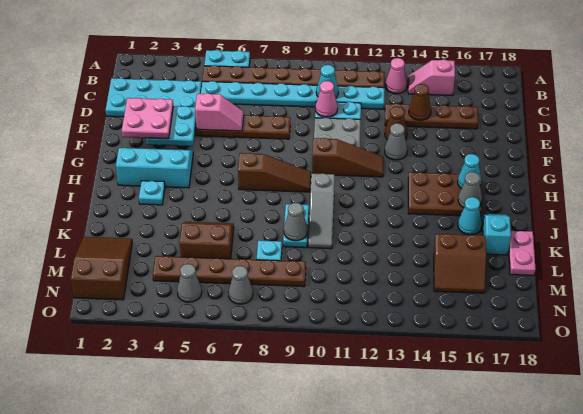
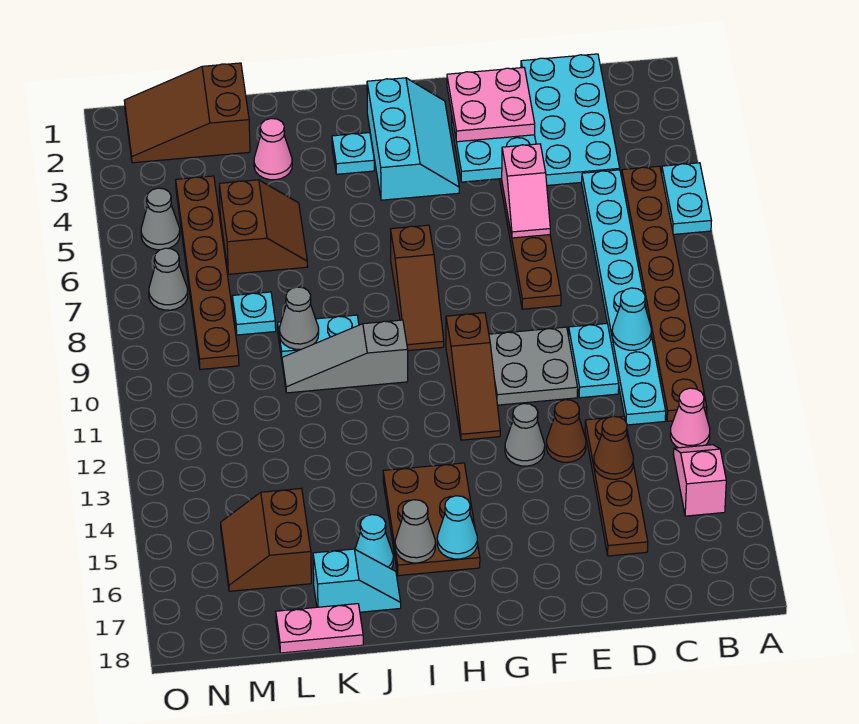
pink 1x1 cone [315,81,338,117] -> pink 1x1 cone moved to [254,118,292,180]
brown 2x3 slope [71,237,132,300] -> brown 2x3 slope turned to [124,63,250,163]

